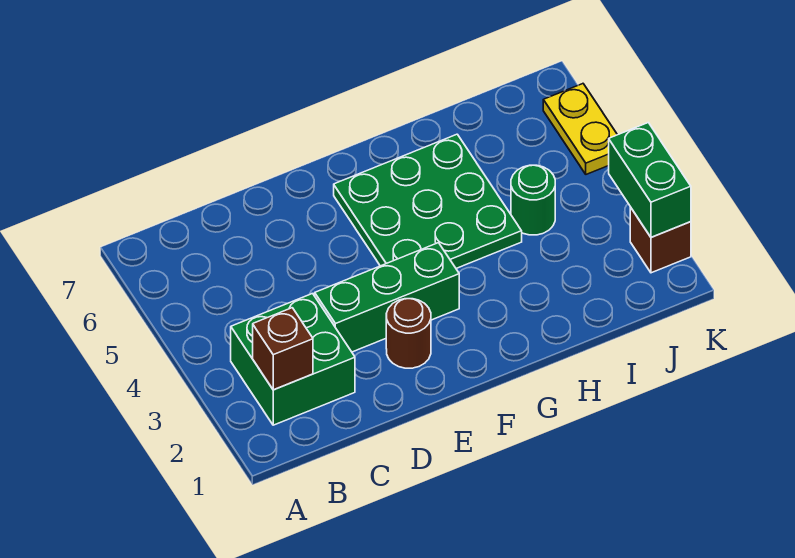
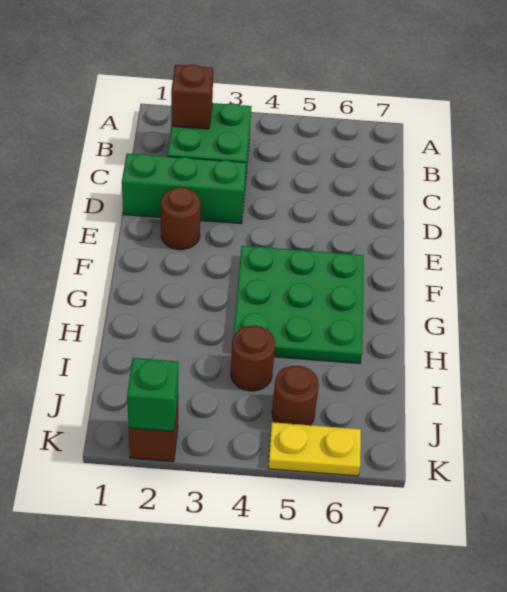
green 1x3 brick [315,243,459,352] -> green 1x3 brick turned to [122,154,246,224]
green 1x1 round brick [511,165,555,235] -> brown 1x1 round brick [231,326,275,391]
none -> brown 1x1 round brick [272,365,319,425]
green 1x2 brick [609,123,691,237] -> green 1x1 brick [127,358,178,431]

